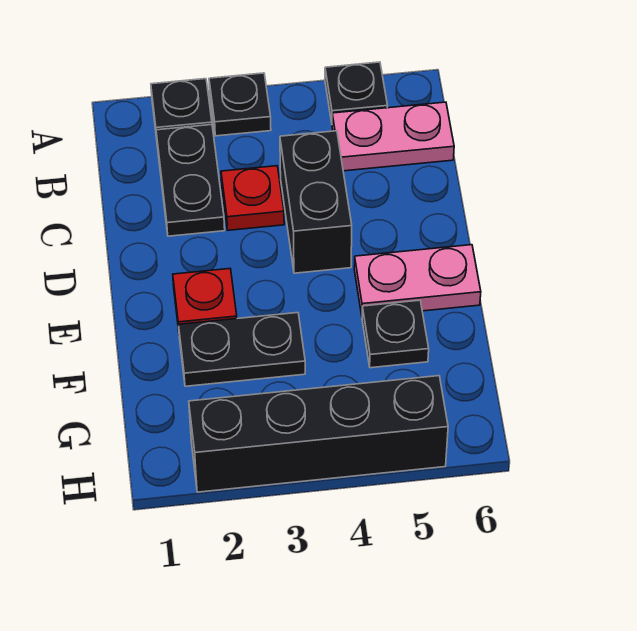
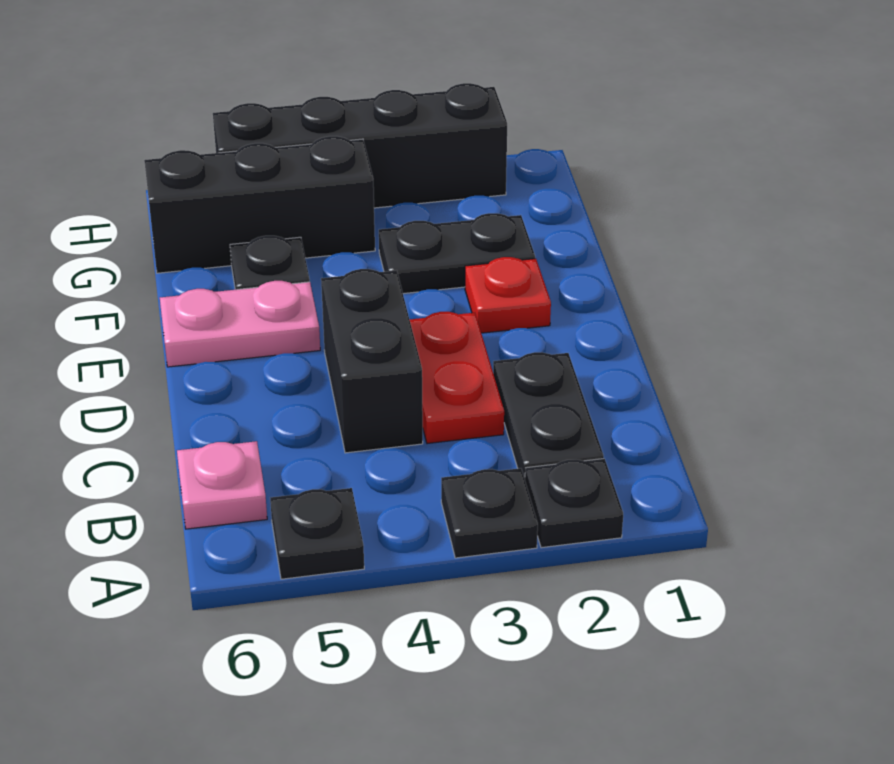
pink 1x2 plate [332,102,454,171] -> pink 1x1 plate [177,441,267,529]
red 1x1 plate [221,166,284,230] -> red 1x2 plate [410,312,504,444]
none -> black 1x3 brick [144,136,375,273]

